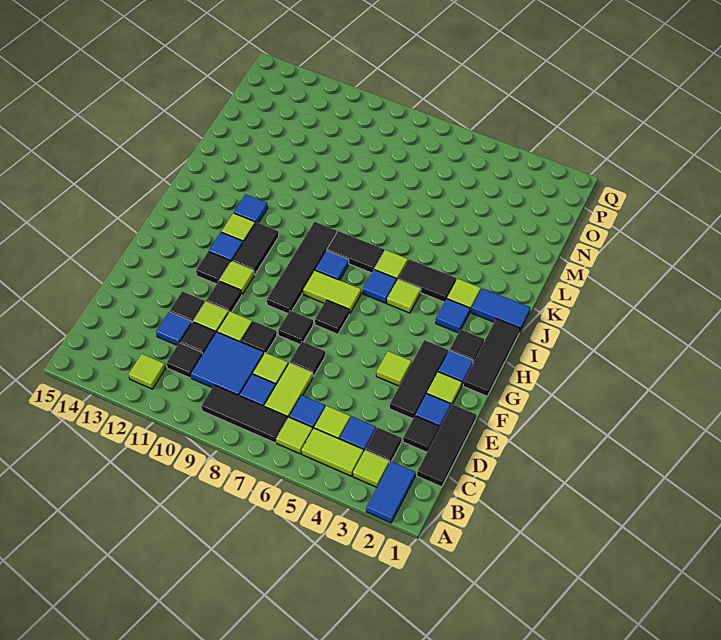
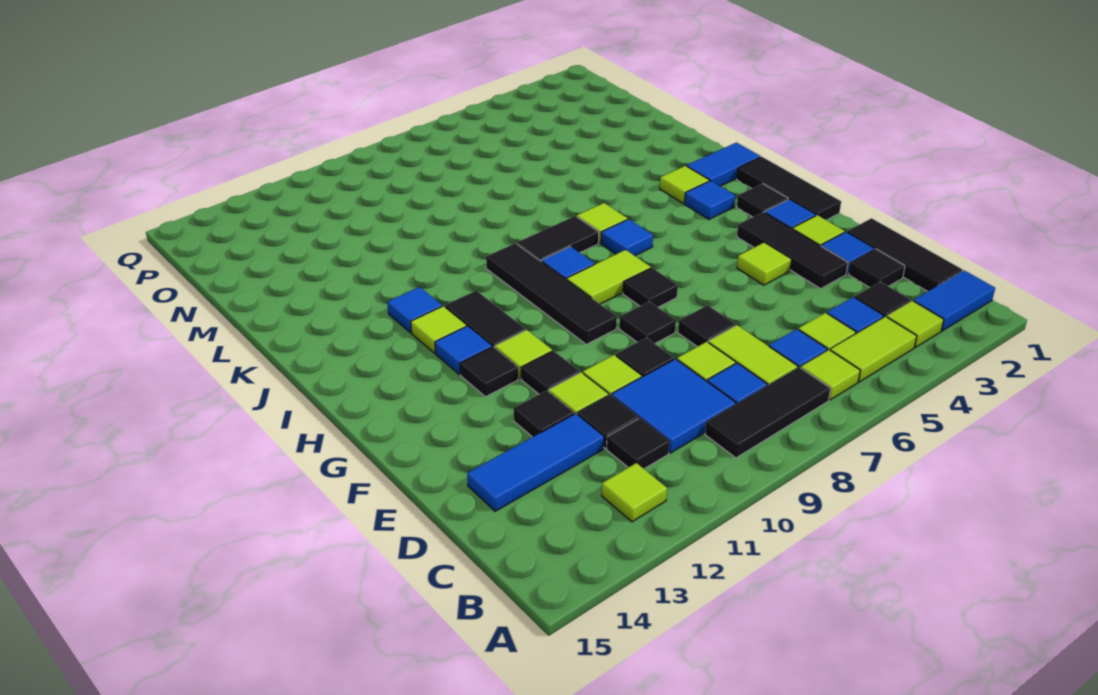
blue 1x2 tile [366,461,415,523] -> blue 1x2 tile turned to [913,270,995,331]
blue 1x1 tile [156,312,192,345] -> blue 1x3 tile [467,414,604,511]
lime 1x1 tile [387,279,421,313] -> none
black 1x2 tile [398,259,456,302] -> none

